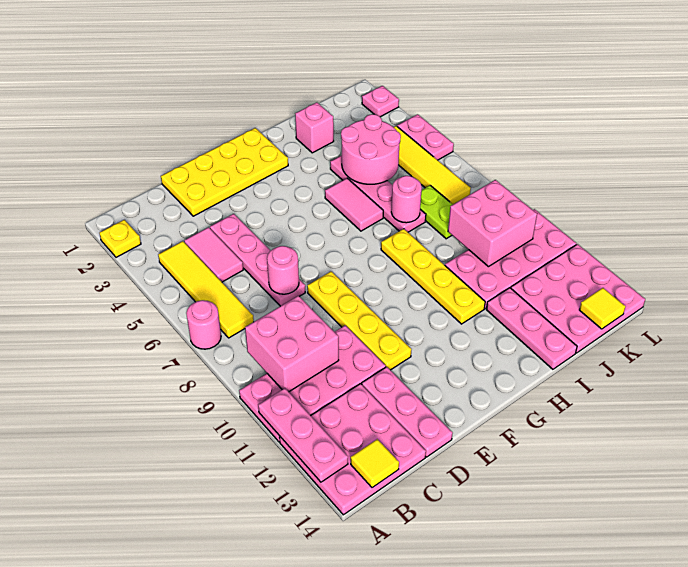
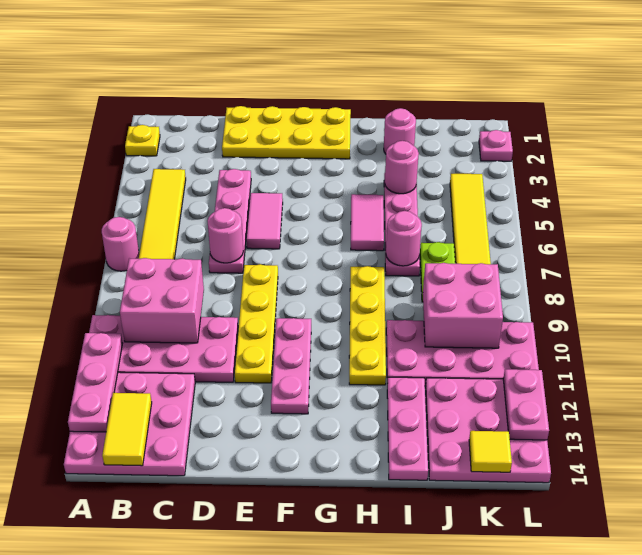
yellow 1x1 tile [351,439,399,488] -> yellow 1x2 tile [102,393,152,466]
pink 1x2 tile [184,227,243,282] -> pink 1x2 tile moved to [246,193,283,249]
pink 1x3 plate [362,367,453,457] -> pink 1x3 plate moved to [271,318,311,414]
pink 1x1 brick [295,102,334,153] -> pink 1x1 round brick [384,108,416,154]
pink 2x2 round brick [341,114,401,184] -> pink 1x1 round brick [385,141,419,194]
pink 1x2 plate [397,114,454,160] -> pink 1x2 plate moved to [503,369,549,440]

